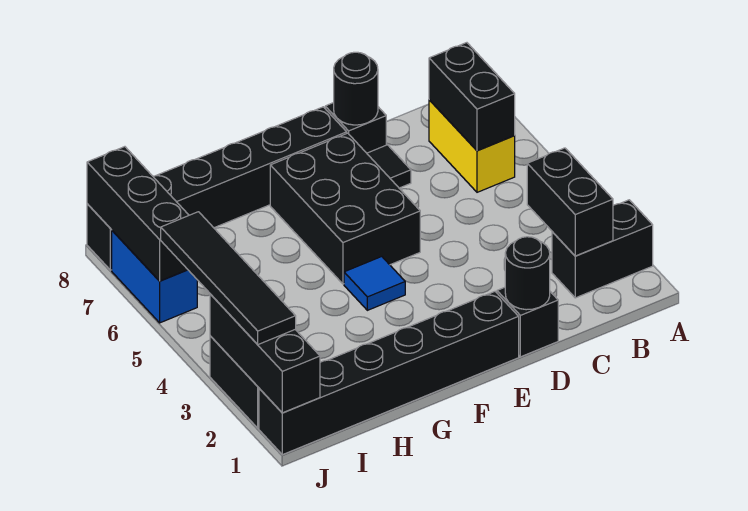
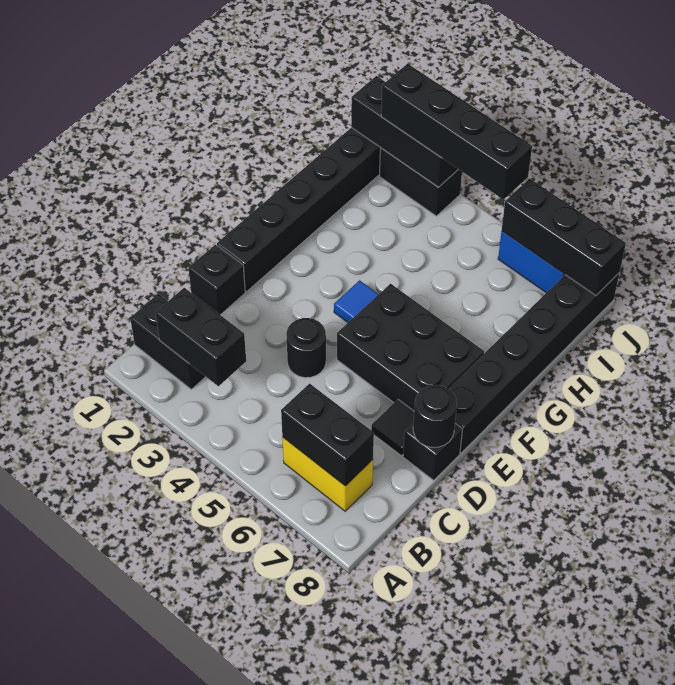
black 1x2 brick [552,200,653,298] -> black 1x2 brick turned to [130,294,206,389]
black 1x1 round brick [505,237,550,310] -> black 1x1 round brick moved to [286,318,326,378]
black 1x4 tile [161,212,296,344] -> black 1x4 brick [381,64,532,200]

